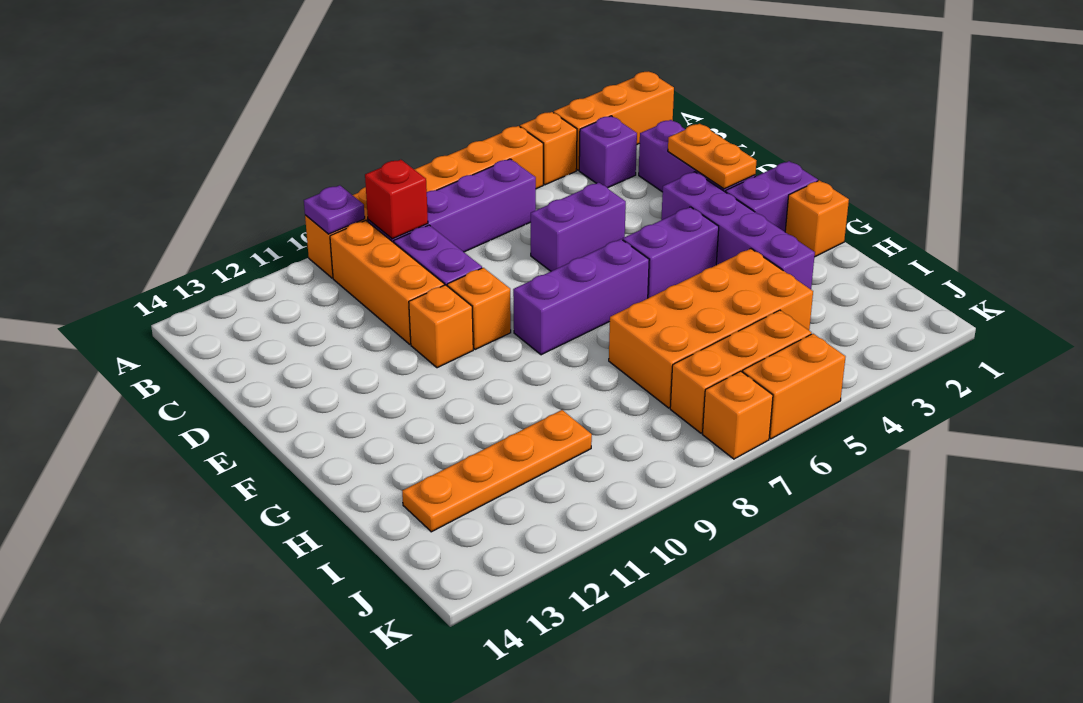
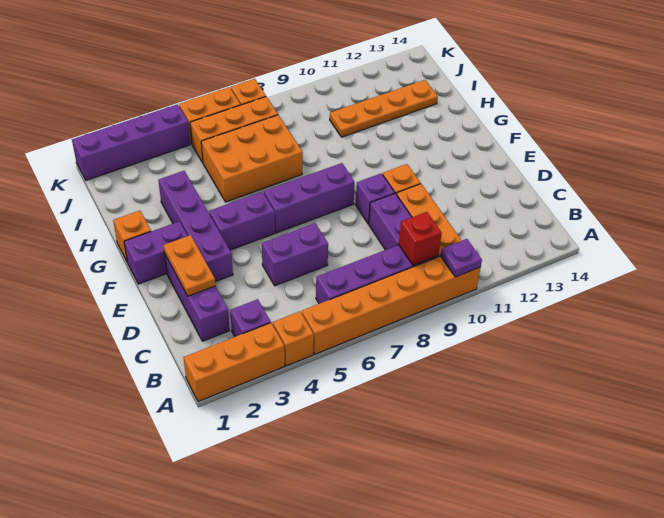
orange 1x1 brick [447,268,511,350] -> purple 1x1 brick [355,173,395,224]
orange 2x4 brick [609,249,813,408] -> orange 2x3 brick [201,115,303,202]
none -> purple 1x4 brick [72,104,190,180]

